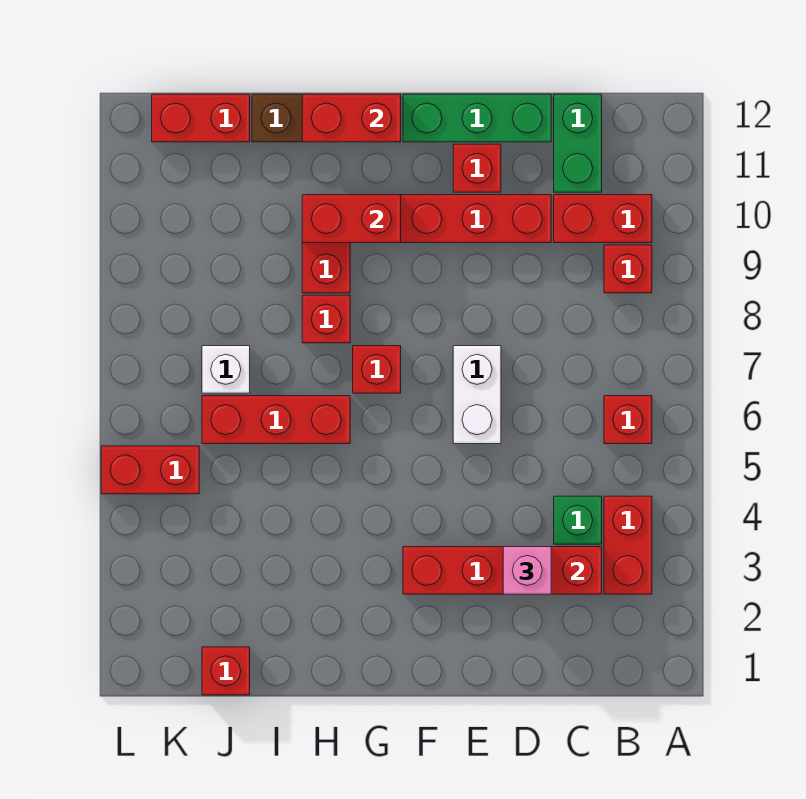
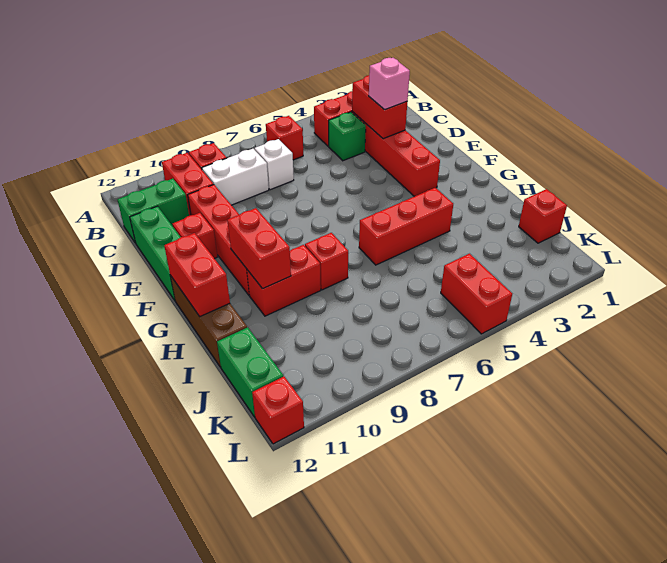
white 1x2 brick [453,346,501,444] -> white 1x2 brick moved to [202,149,269,205]
red 1x1 brick [353,346,401,393] -> red 1x1 brick moved to [252,376,304,444]
red 1x3 brick [202,396,350,444] -> red 1x3 brick turned to [359,188,453,265]
white 1x1 brick [202,346,250,393] -> white 1x1 brick moved to [255,139,294,190]
red 1x2 brick [152,94,250,142] -> green 1x2 brick [217,327,283,417]

